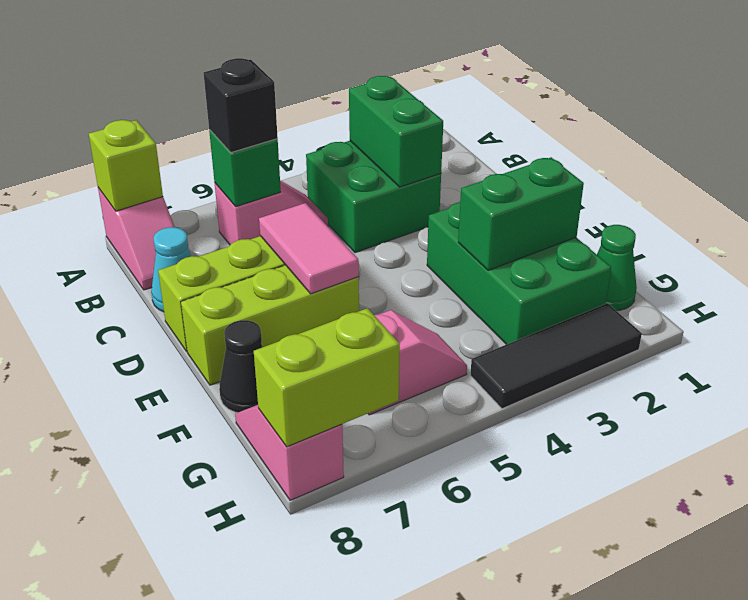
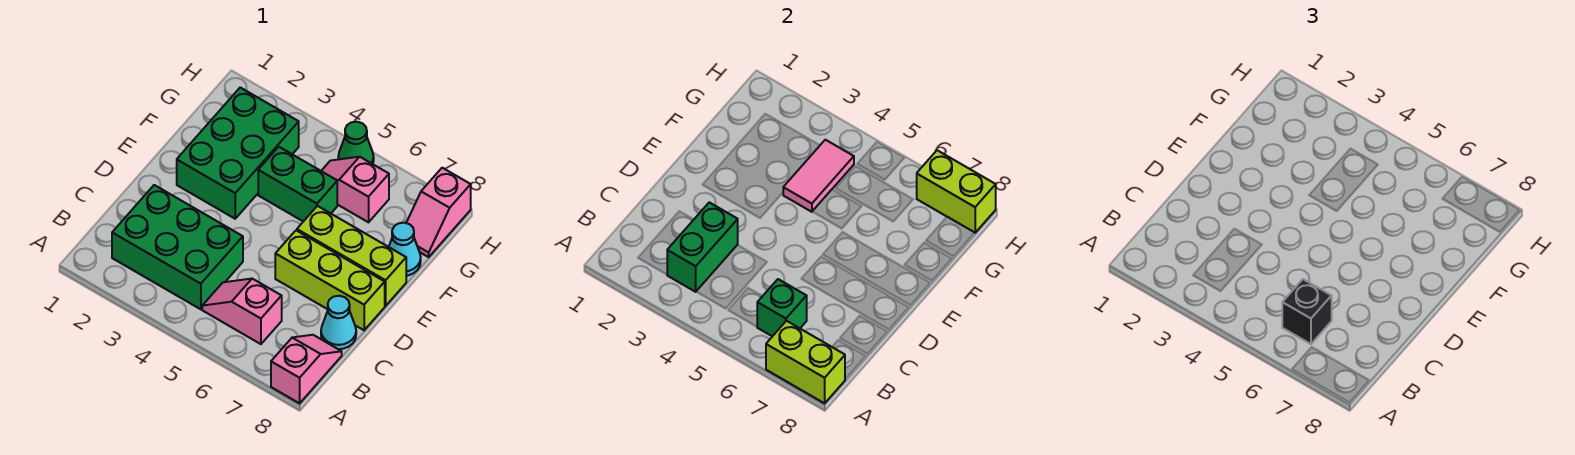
lime 1x1 brick [89,120,163,211] -> lime 1x2 brick [766,321,845,403]
green 2x2 brick [306,141,441,253] -> green 2x3 brick [112,185,243,309]
pink 1x2 tile [259,203,359,294] -> pink 1x2 tile moved to [783,140,854,212]
green 1x2 brick [458,157,584,270] -> green 1x2 brick moved to [258,147,337,222]
black 1x1 cone [219,320,262,413] -> cyan 1x1 cone [389,223,421,276]
green 1x1 cone [597,225,637,311] -> green 1x1 cone moved to [338,122,374,164]
black 1x3 tile [470,303,642,409] -> none

